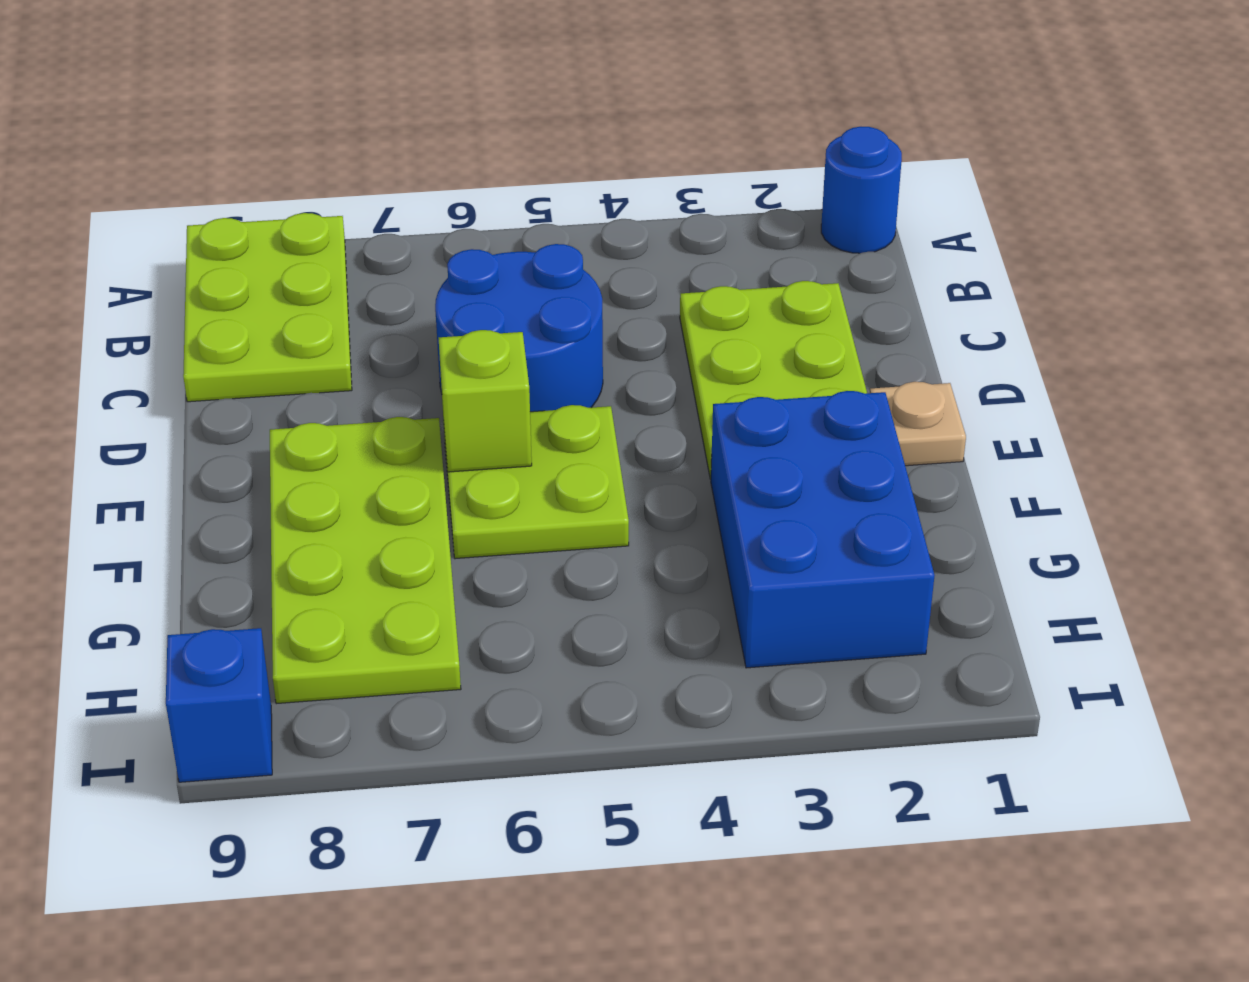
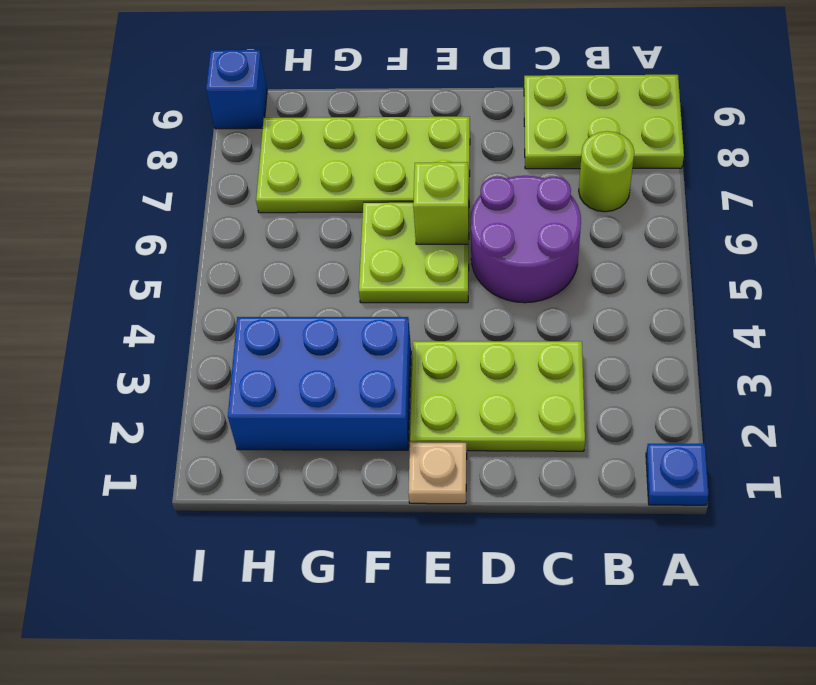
blue 1x1 round brick [821,127,902,253] -> blue 1x1 plate [646,444,709,505]
none -> lime 1x1 round brick [579,131,634,212]
blue 2x2 round brick [435,244,603,412] -> purple 2x2 round brick [471,176,581,303]

